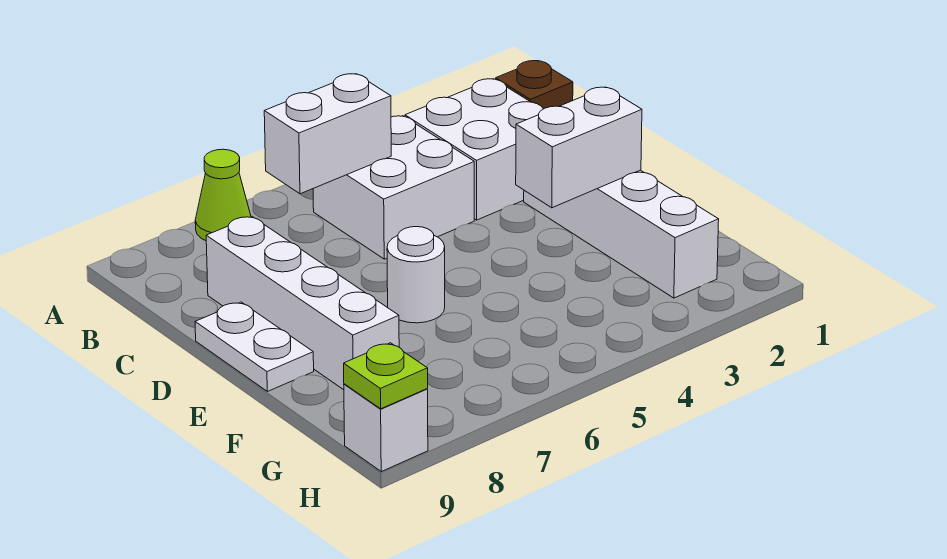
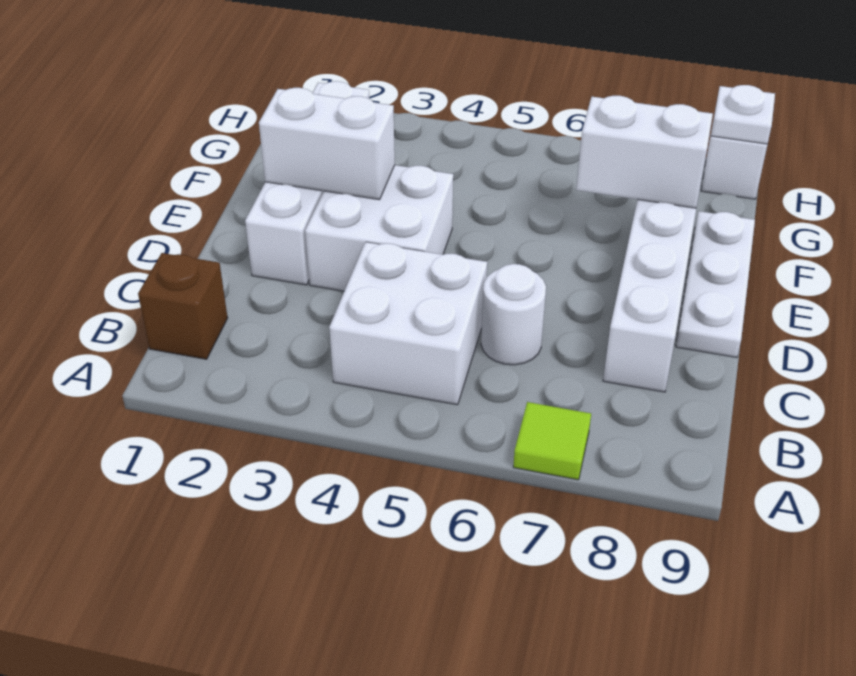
lime 1x1 cone [195,149,251,241] -> lime 1x1 tile [513,402,591,480]
white 2x2 brick [405,79,543,220] -> white 2x2 brick moved to [305,165,453,291]
white 1x2 brick [264,74,391,194] -> white 1x2 brick moved to [576,96,713,208]
white 1x2 plate [195,302,314,391] -> white 1x3 plate [676,211,755,357]
white 1x1 round brick [387,227,445,323] -> white 1x1 round brick moved to [481,264,546,365]
lime 1x1 plate [344,343,428,409] -> white 1x1 plate [711,85,775,144]

